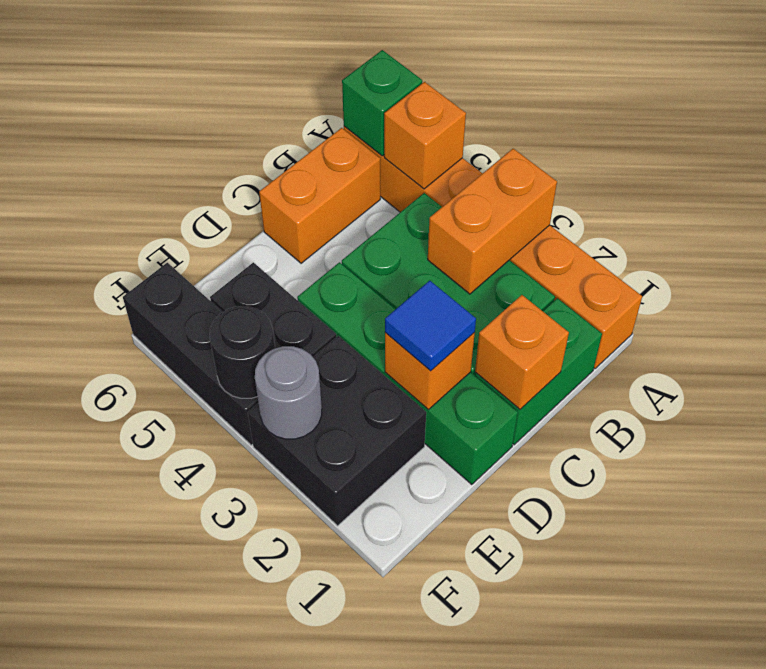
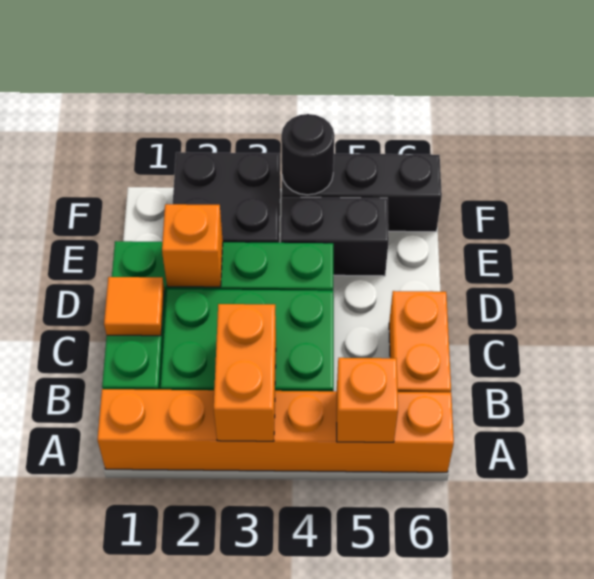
green 1x1 brick [342,50,422,156] -> none
orange 1x1 brick [475,295,569,409] -> orange 1x1 tile [104,277,164,336]
blue 1x1 tile [385,281,476,371] -> none
grey 1x1 round brick [255,346,322,439] -> none

